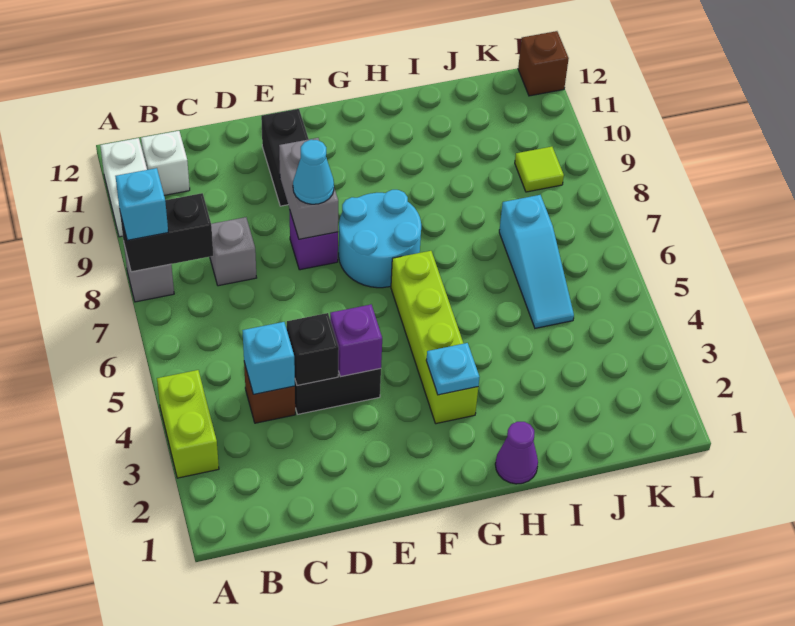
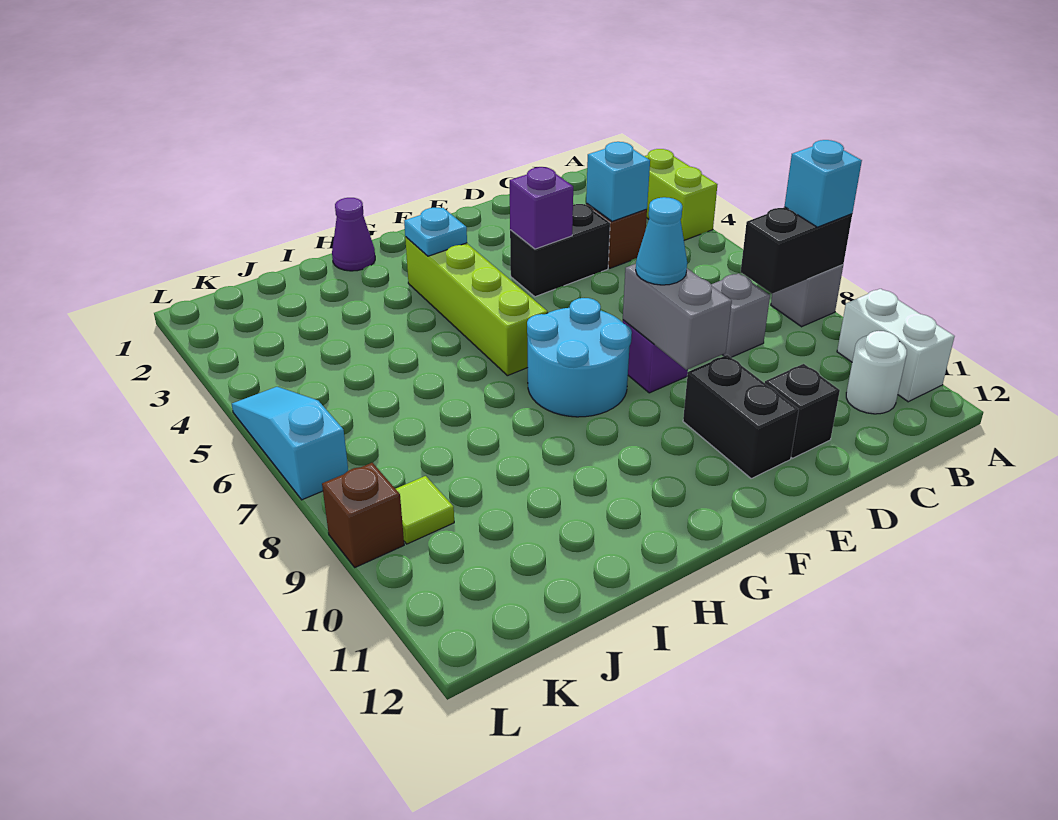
white 1x1 brick [141,131,190,195] -> white 1x1 round brick [846,331,907,414]
black 1x1 brick [286,313,339,386] -> black 1x1 brick moved to [765,364,840,458]
cyan 1x3 slope [499,195,574,328] -> cyan 1x3 slope moved to [232,387,348,500]
brown 1x1 brick [518,31,569,96] -> brown 1x1 brick moved to [322,463,404,567]

